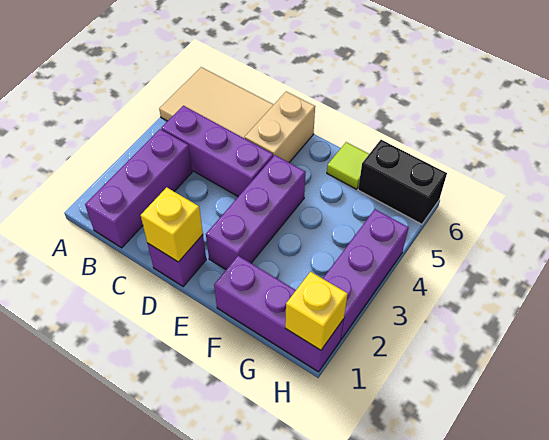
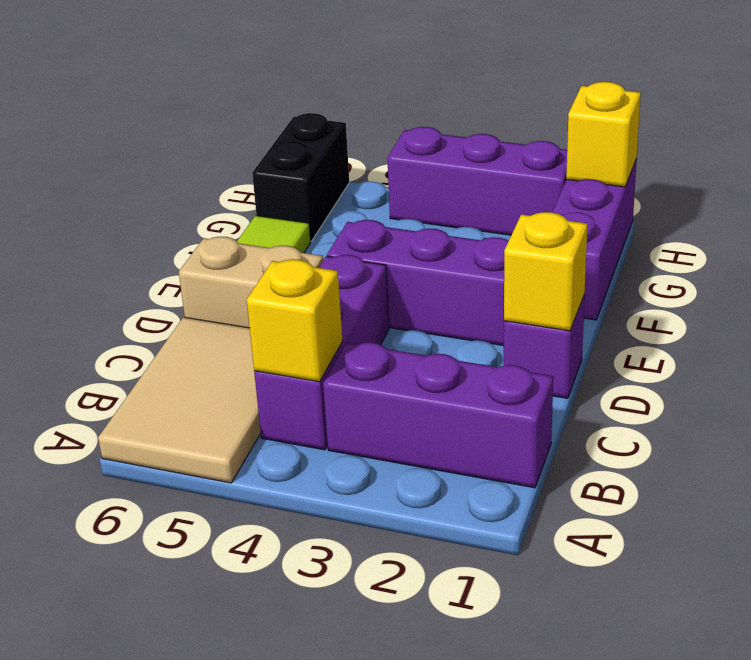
none -> yellow 1x1 brick [247,259,343,382]

